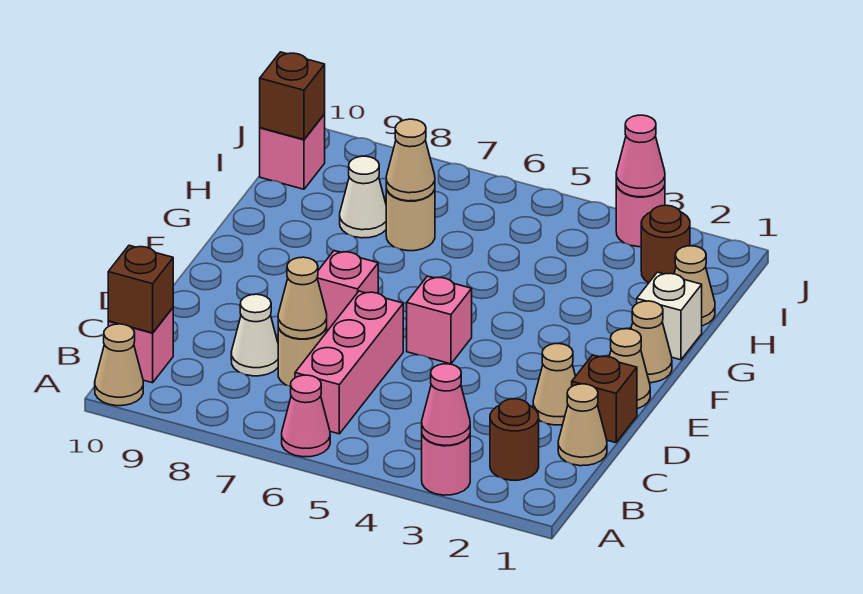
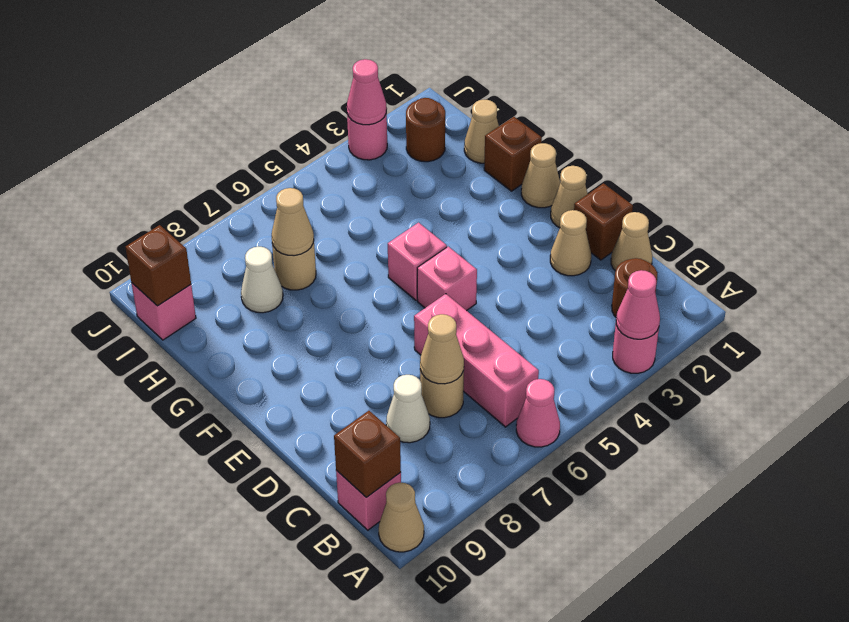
pink 1x1 brick [317,251,378,330] -> pink 1x1 brick moved to [388,223,447,300]
white 1x1 brick [637,272,702,360] -> brown 1x1 brick [484,117,542,191]

